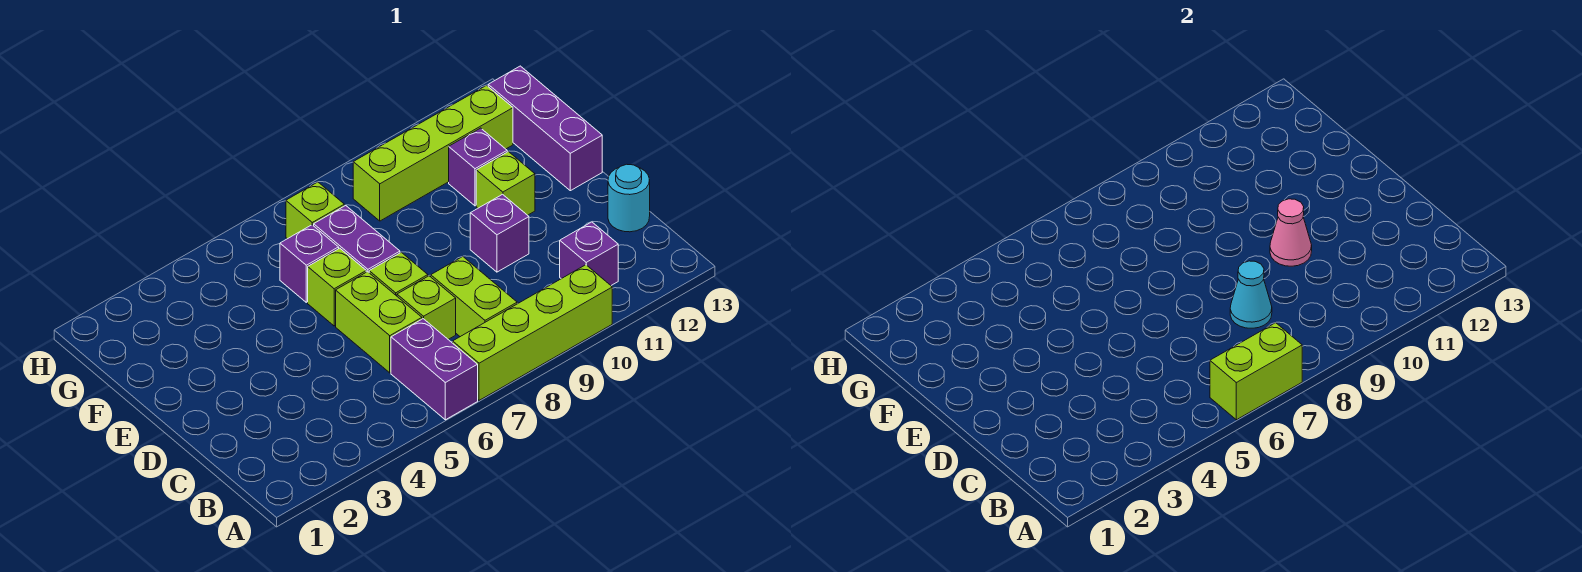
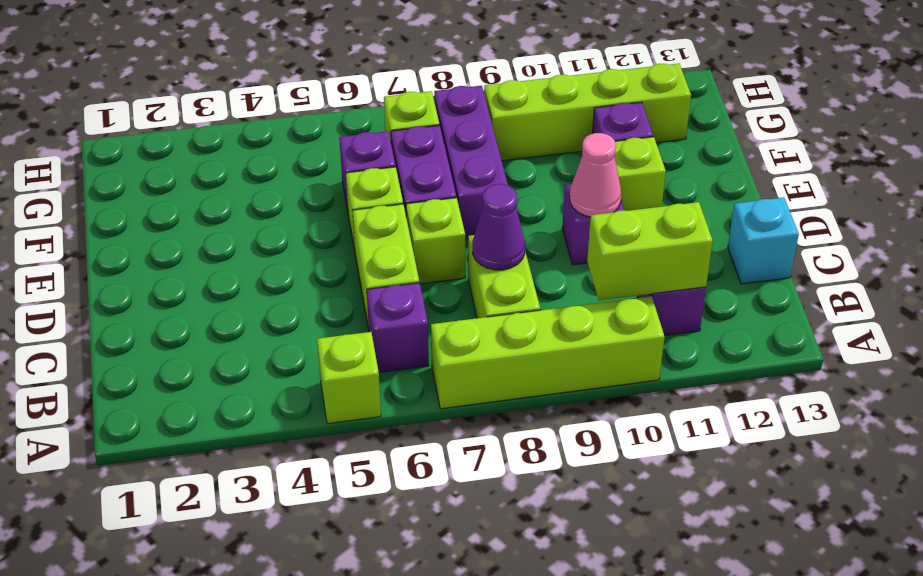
purple 1x2 brick [391,319,478,420] -> purple 1x1 brick [367,283,429,372]
lime 1x2 brick [1210,323,1302,420] -> lime 1x2 brick moved to [587,202,713,300]
lime 1x1 brick [397,276,456,340] -> lime 1x1 brick moved to [317,332,381,424]
cyan 1x1 cone [1230,261,1272,328] -> purple 1x1 cone [473,184,525,270]
cyan 1x1 round brick [608,164,650,232] -> cyan 1x1 brick [728,197,799,284]
purple 1x3 brick [488,66,602,191] -> purple 1x3 brick moved to [434,86,508,239]

